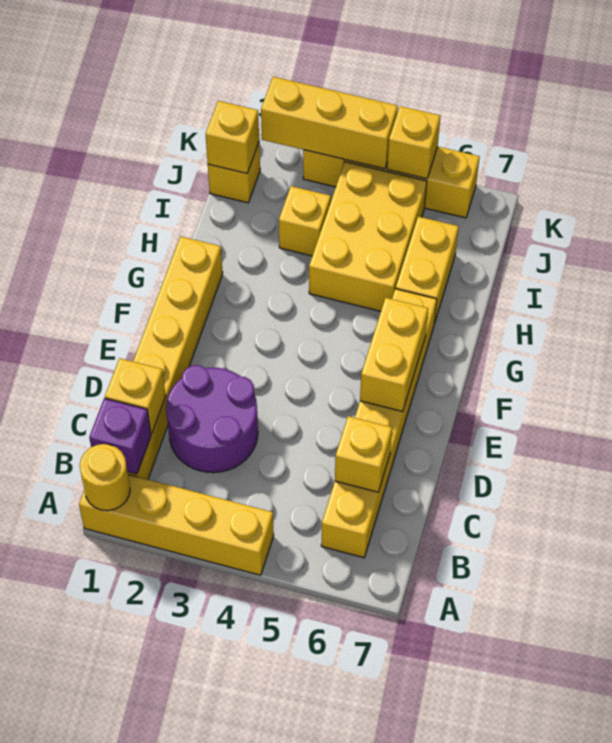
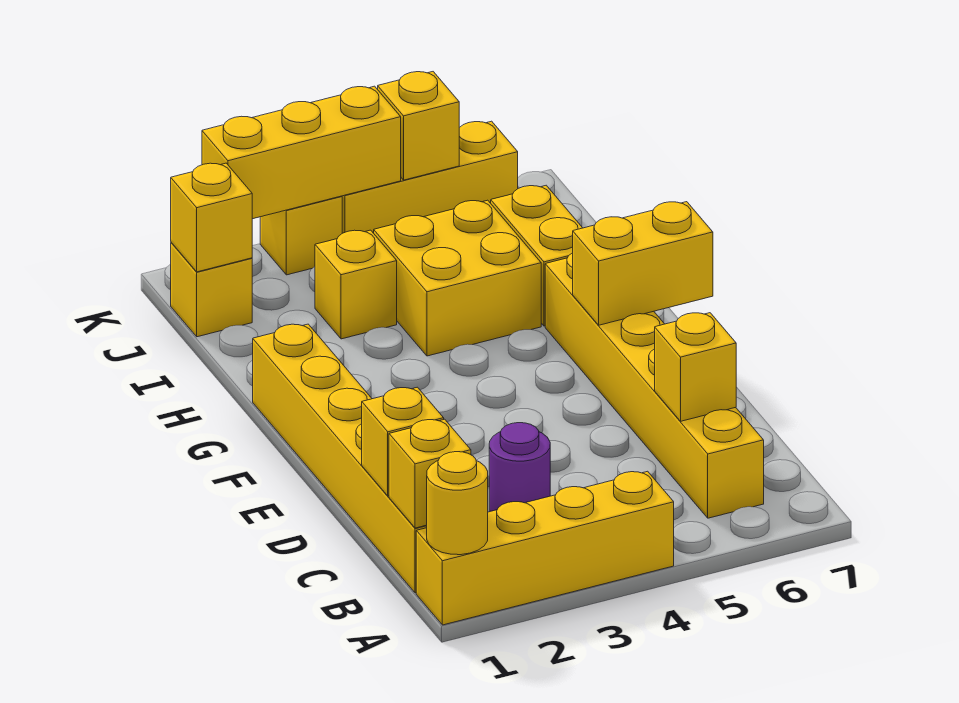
purple 1x1 brick [89,398,151,474] -> yellow 1x1 brick [389,419,471,528]
purple 2x2 round brick [166,365,258,473] -> purple 1x1 round brick [489,423,550,511]
yellow 1x2 brick [360,298,428,412] -> yellow 1x2 brick turned to [573,202,713,325]
yellow 2x3 brick [309,162,427,311] -> yellow 2x2 brick [374,200,541,356]

